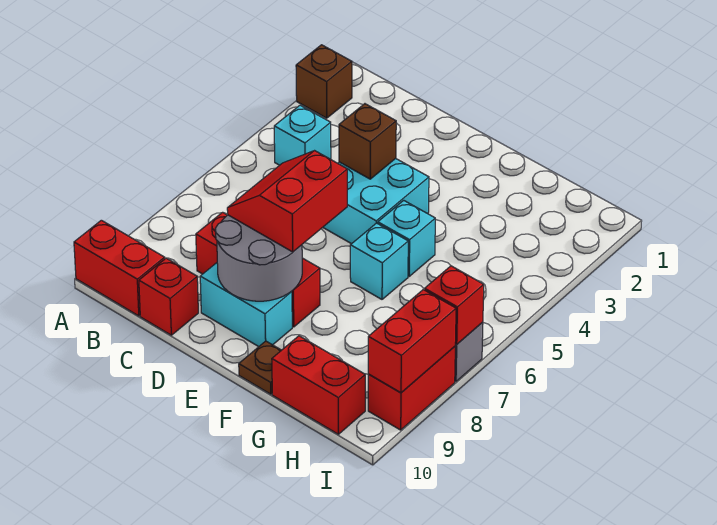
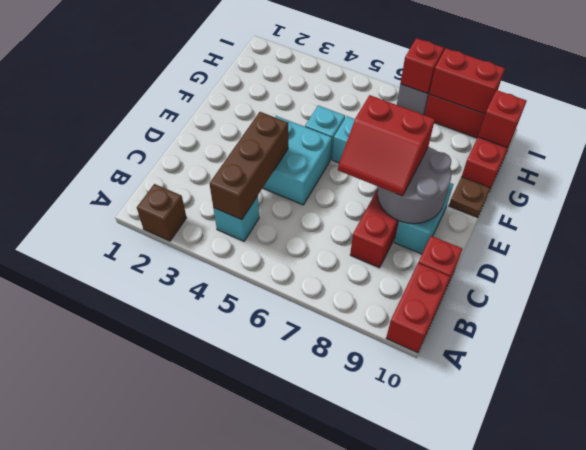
brown 1x1 brick [339,104,396,179] -> brown 1x3 brick [210,112,288,220]
none -> red 1x1 brick [478,90,526,147]

